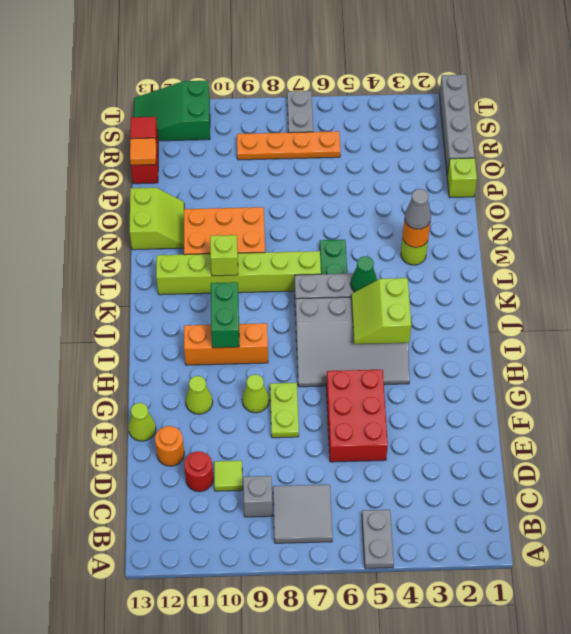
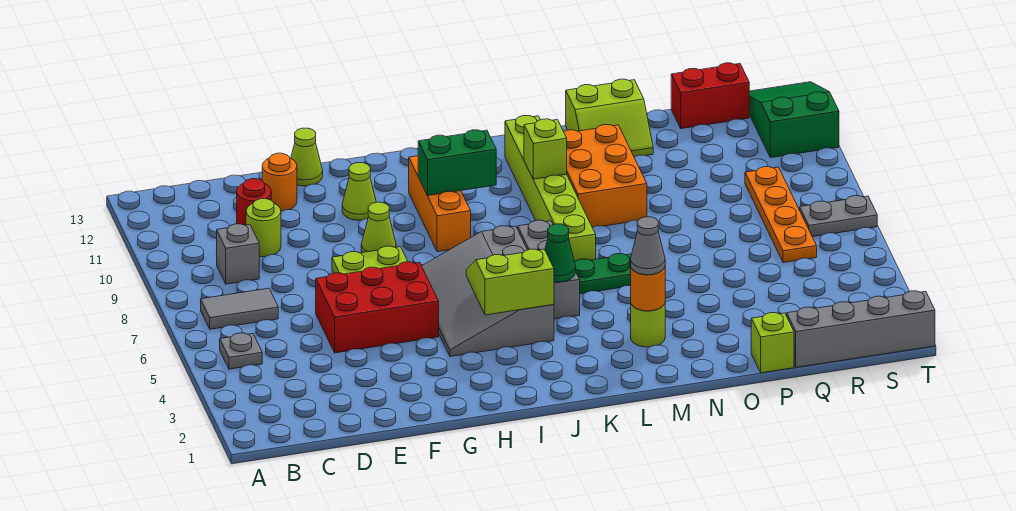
grey 1x2 plate [362,510,394,568] -> grey 1x1 plate [220,333,262,369]
grey 2x2 tile [273,485,333,543] -> grey 1x2 tile [201,288,278,329]
lime 1x1 tile [214,461,243,491] -> lime 1x1 round brick [246,199,281,257]
orange 1x1 tile [130,138,156,165] -> none
red 1x1 tile [130,117,156,139] -> none

